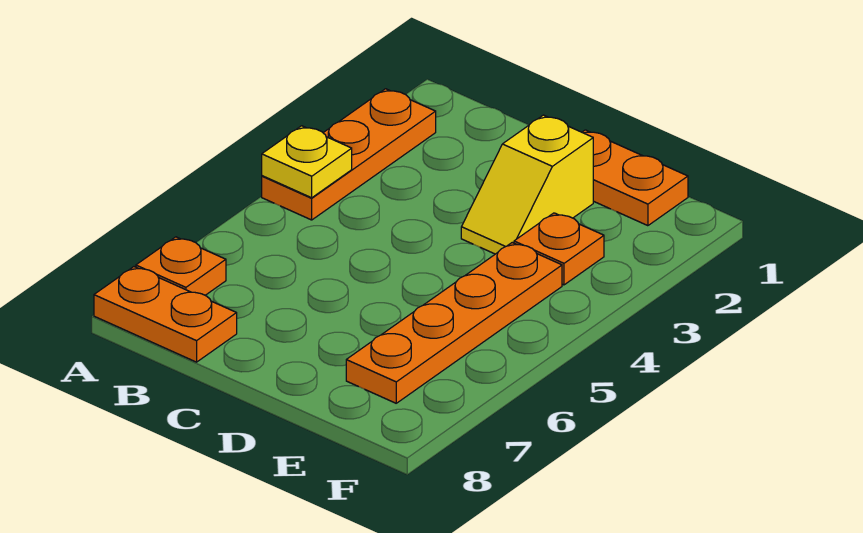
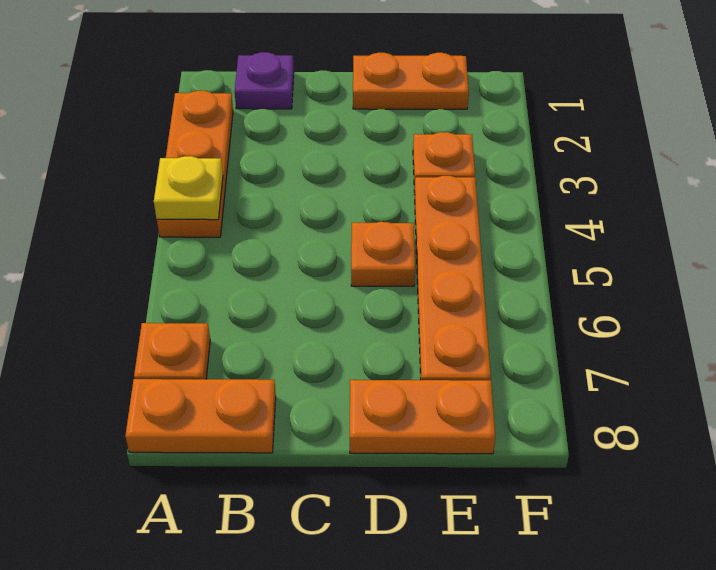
none -> purple 1x1 plate [235,52,294,109]
yellow 1x2 slope [461,115,593,254] -> none
none -> orange 1x1 plate [351,222,415,286]
none -> orange 1x2 plate [350,380,495,454]

